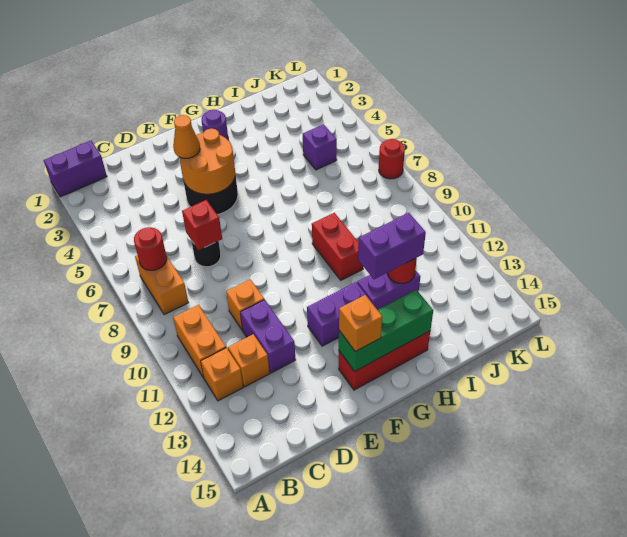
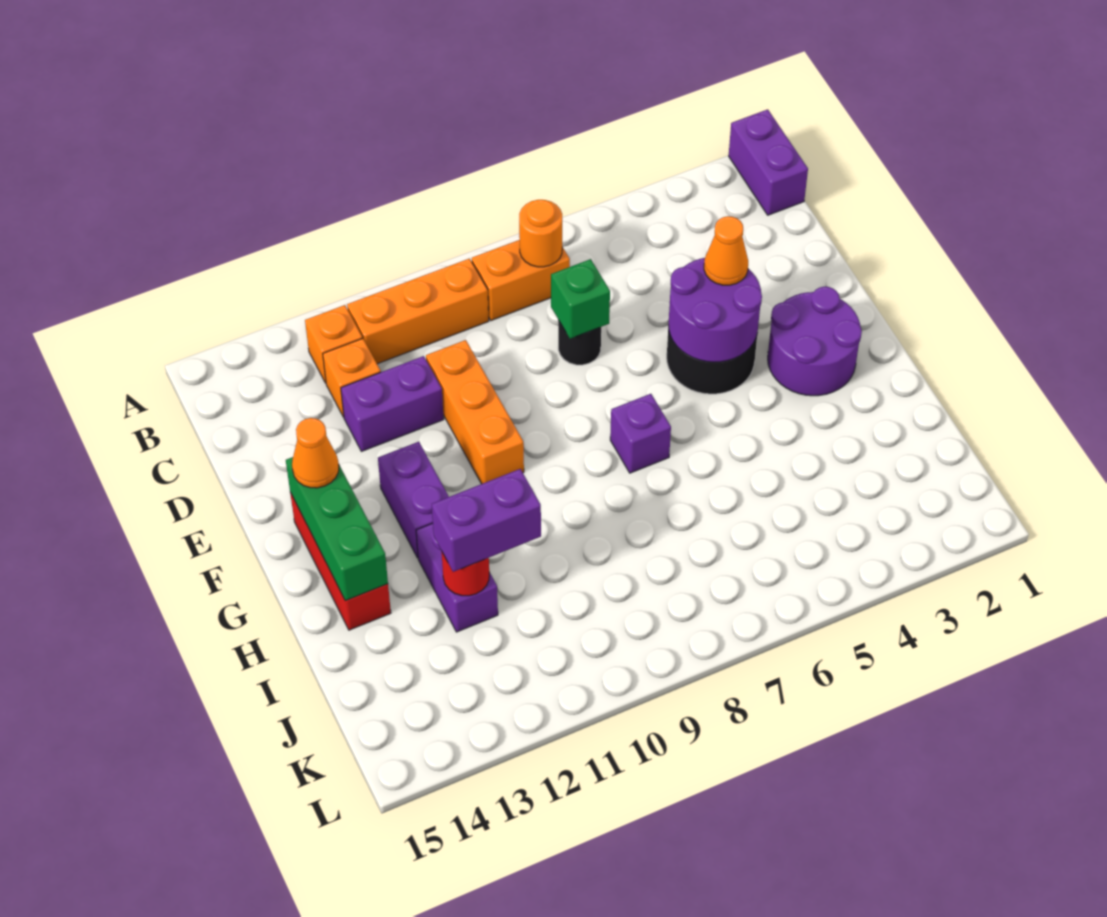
red 1x1 round brick [134,227,167,270] -> orange 1x1 round brick [519,200,562,267]
orange 1x2 brick [173,305,226,378] -> orange 1x3 brick [347,258,489,364]
red 1x1 brick [182,200,222,250] -> green 1x1 brick [551,259,610,339]
orange 1x1 brick [226,279,264,330] -> orange 1x3 brick [426,340,524,484]
orange 2x2 round brick [179,129,235,194] -> purple 2x2 round brick [668,258,762,362]
orange 1x1 brick [339,295,382,352] -> orange 1x1 cone [292,418,339,488]
purple 1x1 round brick [202,110,228,140] -> purple 2x2 round brick [768,287,862,396]
red 1x2 brick [312,213,363,280] -> none
purple 1x2 brick [358,213,426,279] -> purple 1x2 brick turned to [432,469,541,572]
purple 1x1 brick [303,124,337,170] -> purple 1x1 brick moved to [610,394,671,473]
red 1x1 round brick [379,139,405,179] -> none

